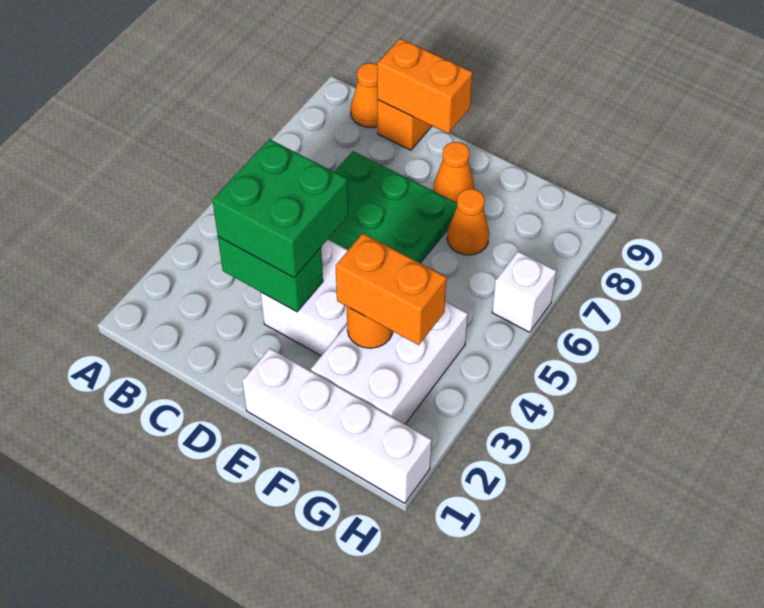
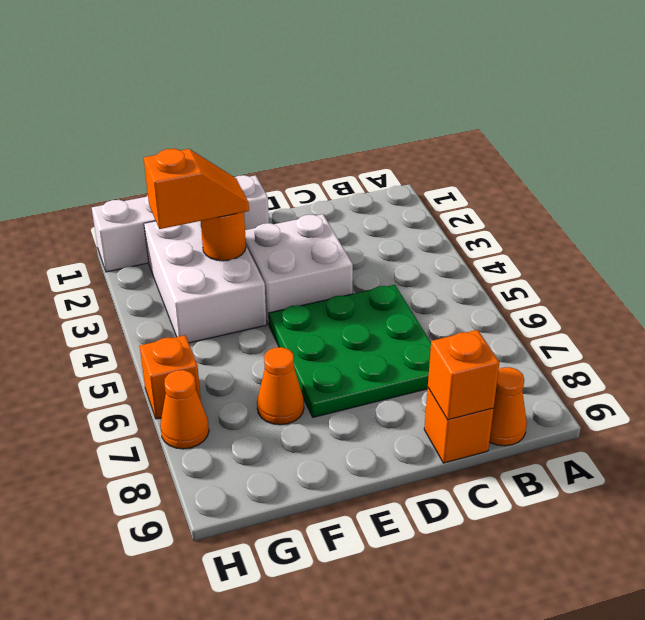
green 1x2 brick [218,237,323,312] -> none
green 2x2 brick [212,139,348,278] -> none
orange 1x2 brick [377,38,473,133] -> orange 1x1 brick [428,330,500,420]
orange 1x1 cone [433,142,475,203] -> orange 1x1 cone moved to [160,370,209,449]
orange 1x2 brick [336,234,447,345] -> orange 1x2 slope [144,149,249,229]
white 1x1 brick [492,251,556,332] -> orange 1x1 brick [140,335,201,419]

